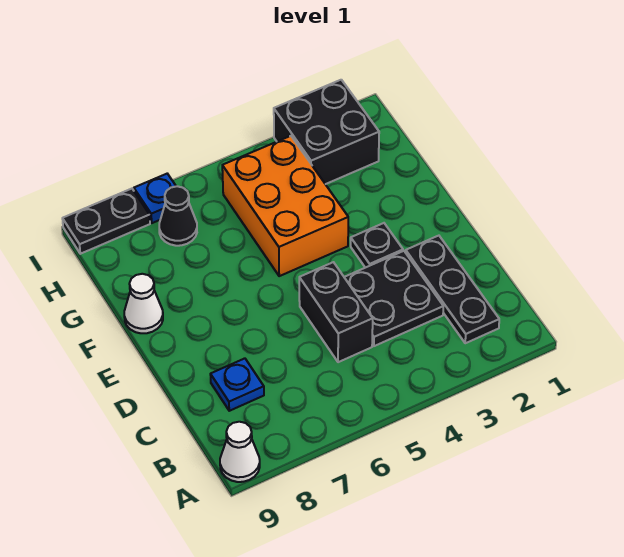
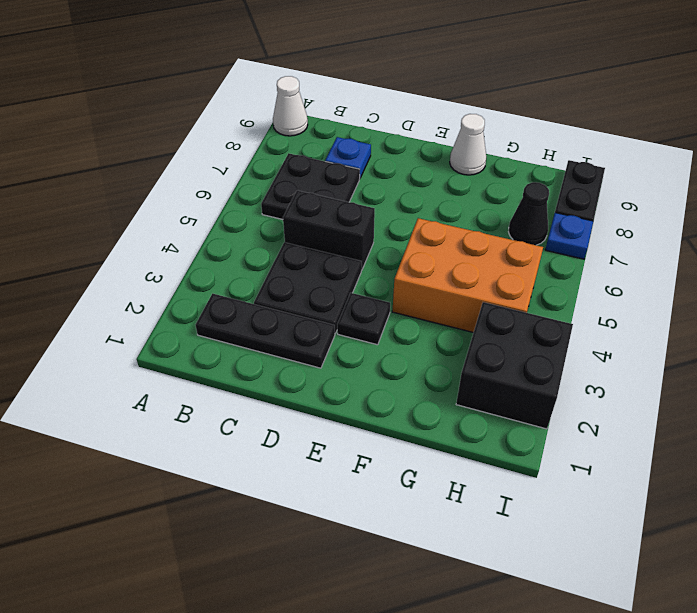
none -> black 2x2 plate [261,153,360,219]

